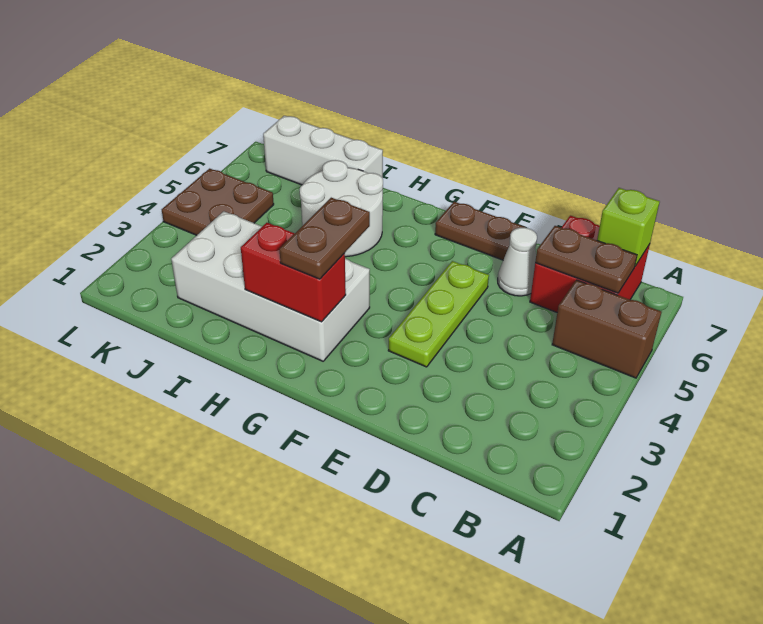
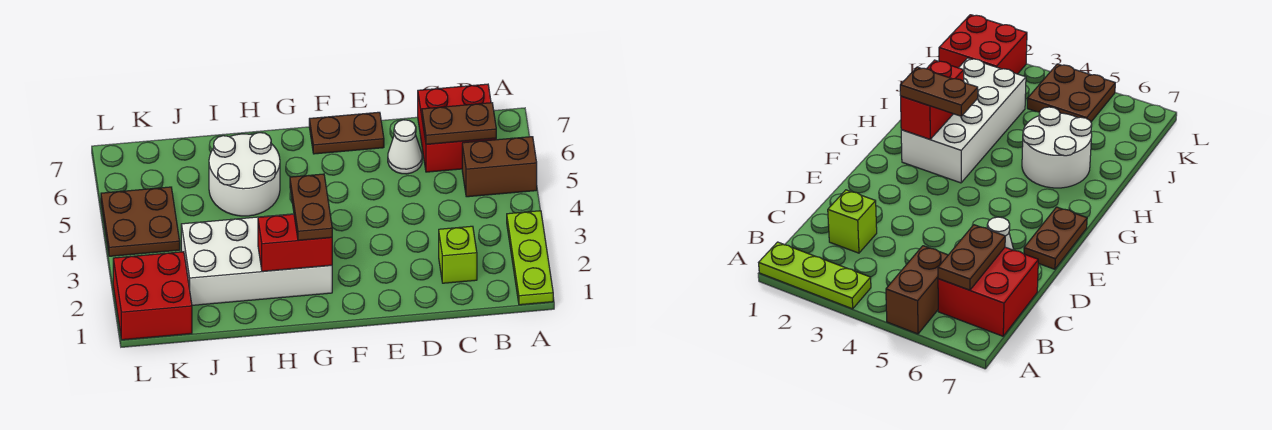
lime 1x1 brick [597,188,660,266] -> lime 1x1 brick moved to [439,226,477,283]
lime 1x3 plate [388,261,489,367] -> lime 1x3 plate moved to [507,211,553,305]
white 1x3 brick [263,116,383,185] -> none
none -> red 2x2 brick [113,252,192,340]

